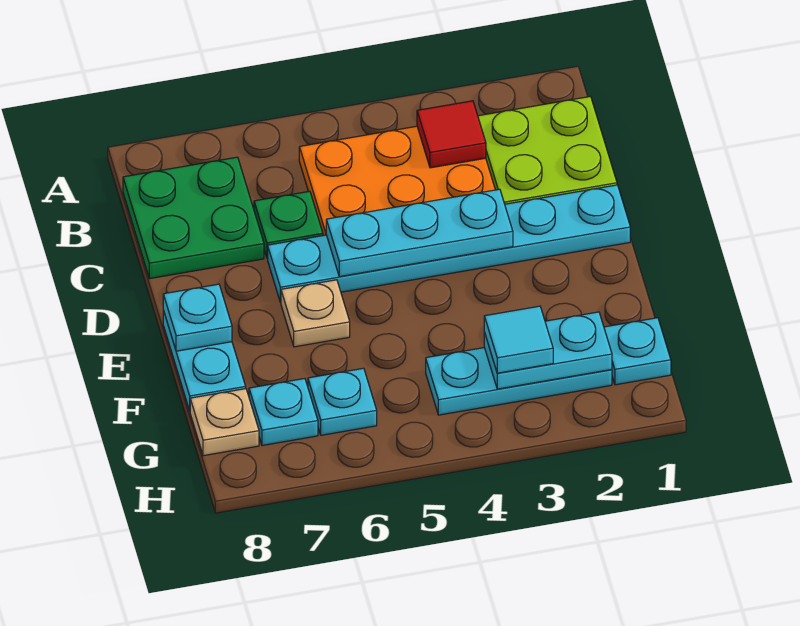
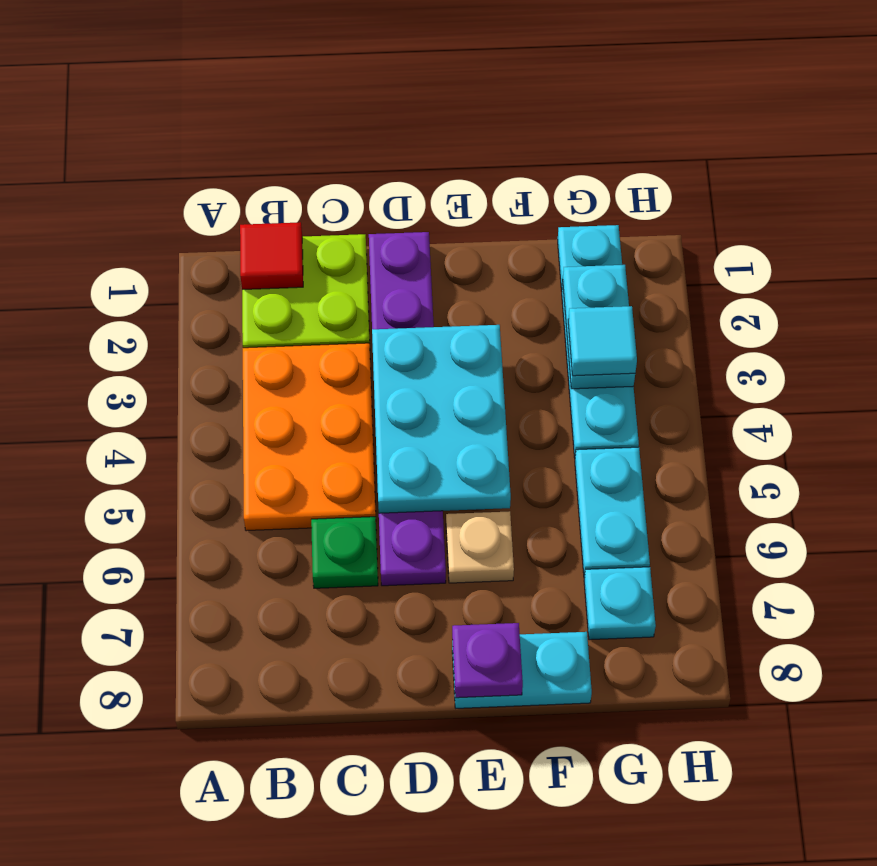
red 1x1 tile [417,101,486,168] -> red 1x1 tile moved to [240,222,303,290]
green 2x2 plate [123,157,264,279] -> none
cyan 1x6 plate [268,185,630,302] -> purple 1x6 plate [369,232,446,586]
cyan 1x3 plate [326,189,513,277] -> cyan 2x3 plate [372,325,511,513]
cyan 1x1 plate [163,284,232,351] -> purple 1x1 plate [452,623,523,698]
cyan 1x1 plate [308,368,377,435] -> cyan 1x2 plate [575,447,650,578]
tan 1x1 plate [190,389,259,456] -> none

